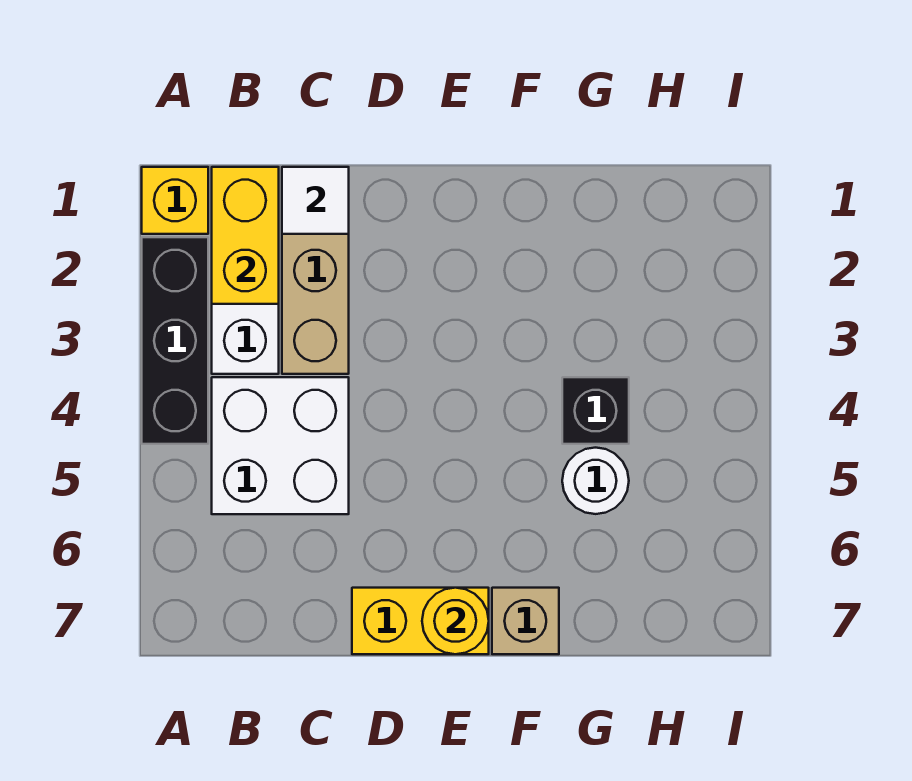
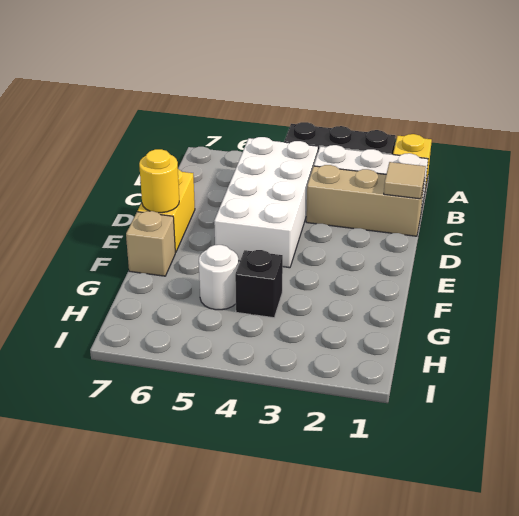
yellow 1x2 brick [212,167,279,304] -> none
white 2x2 brick [212,377,349,514] -> white 2x4 brick [214,137,318,268]
white 1x1 tile [282,167,349,234] -> tan 1x1 tile [384,162,426,199]

